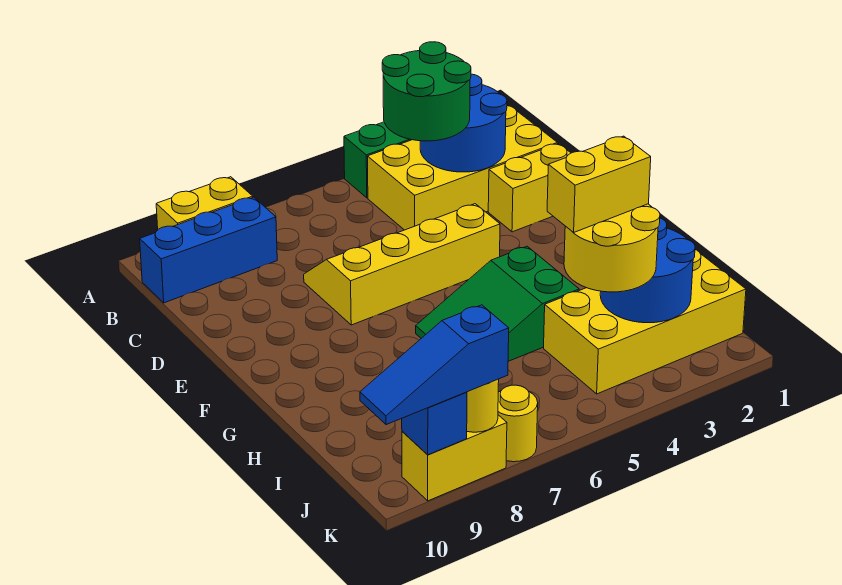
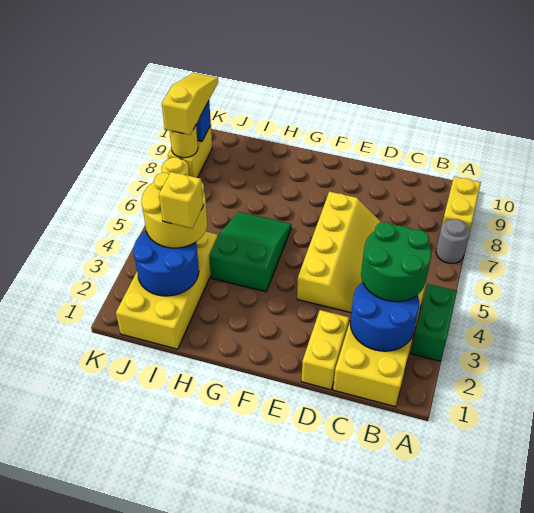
none -> grey 1x1 round brick [436,219,470,264]
blue 1x3 brick [140,197,277,303] -> none
yellow 1x2 brick [547,136,651,233] -> yellow 1x1 brick [159,172,203,228]
blue 1x3 slope [360,305,509,425] -> yellow 1x3 slope [162,73,218,135]

